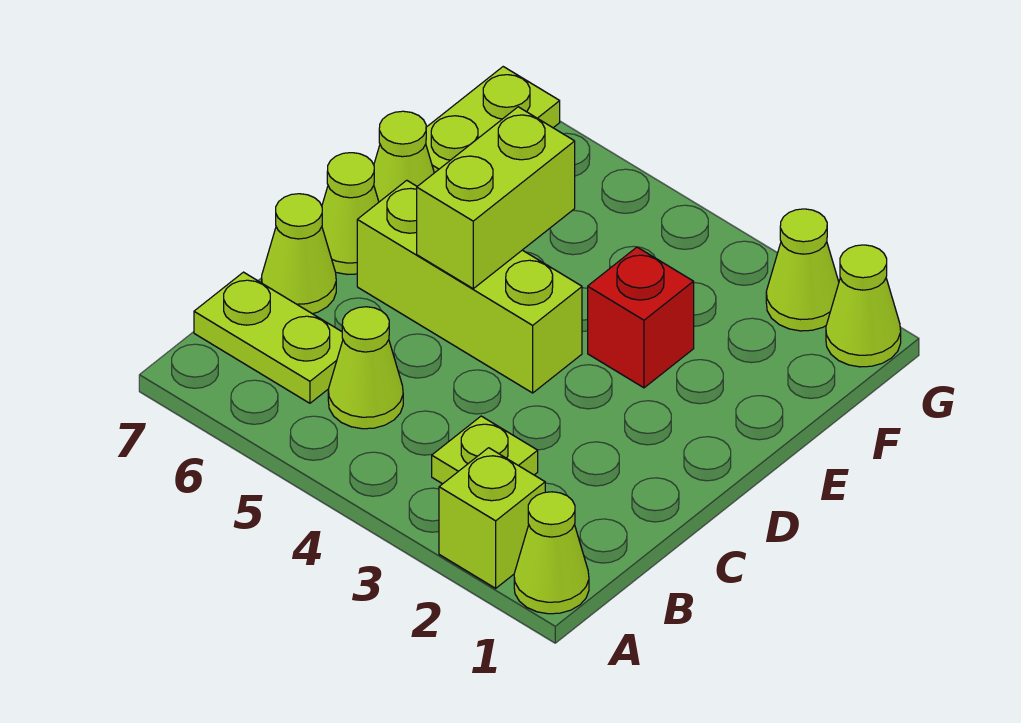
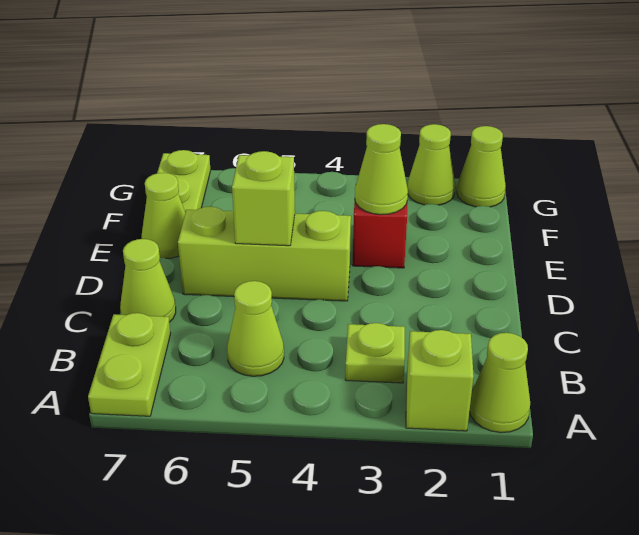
lime 1x2 plate [194,272,343,403] -> lime 1x2 plate turned to [88,313,171,416]
lime 1x2 brick [417,107,575,289] -> lime 1x1 brick [232,151,295,246]
lime 1x1 cone [322,153,379,274] -> lime 1x1 cone moved to [355,124,408,215]

